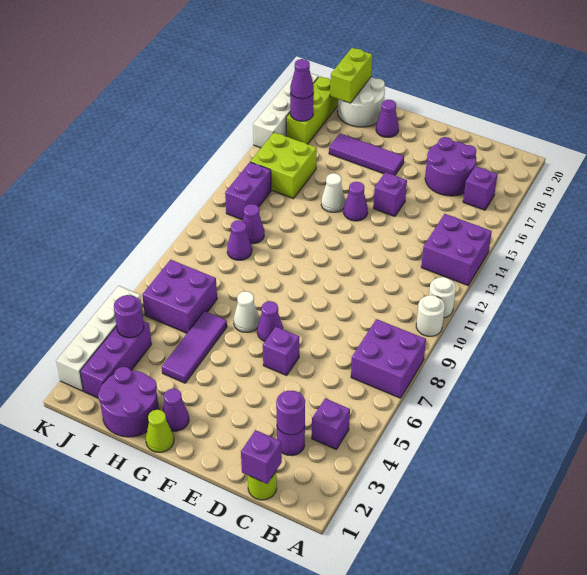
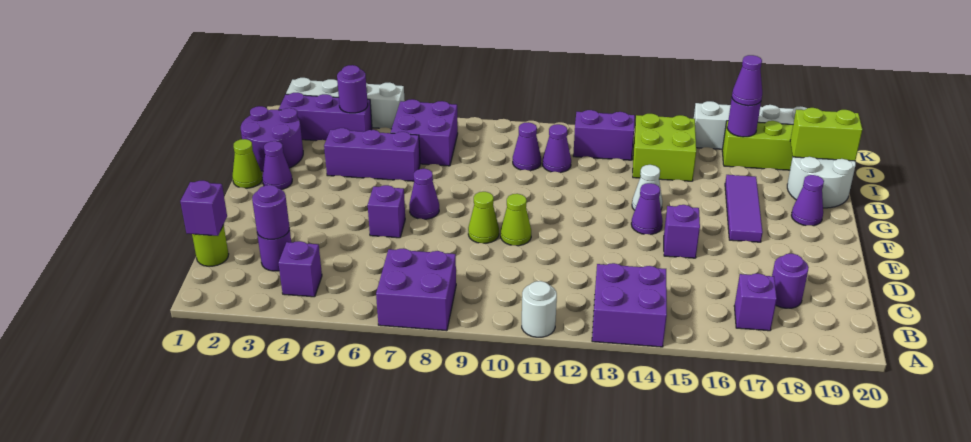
white 1x1 round brick [416,295,445,336] -> none
purple 2x2 round brick [425,137,476,196] -> purple 1x1 round brick [772,254,809,308]
none -> lime 1x1 cone [468,192,499,243]
none -> lime 1x1 cone [501,194,531,246]
white 1x1 cone [233,291,259,332] -> none
purple 1x3 tile [162,311,227,383] -> purple 1x3 brick [324,128,420,181]

